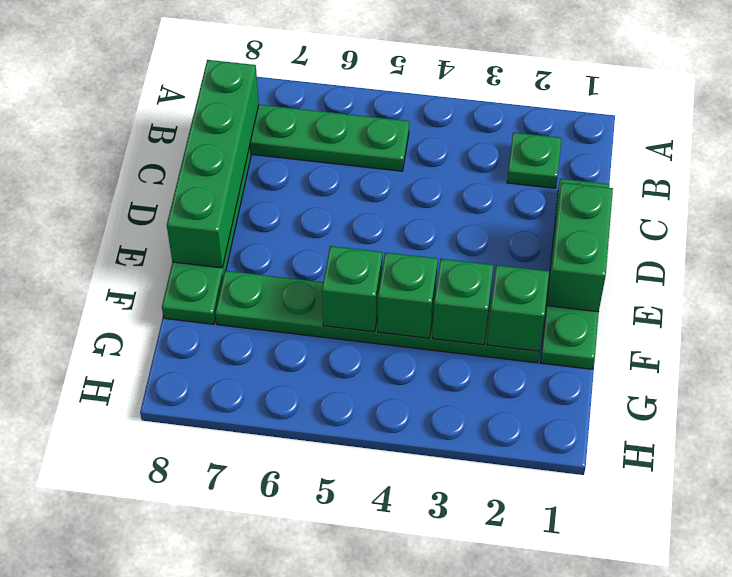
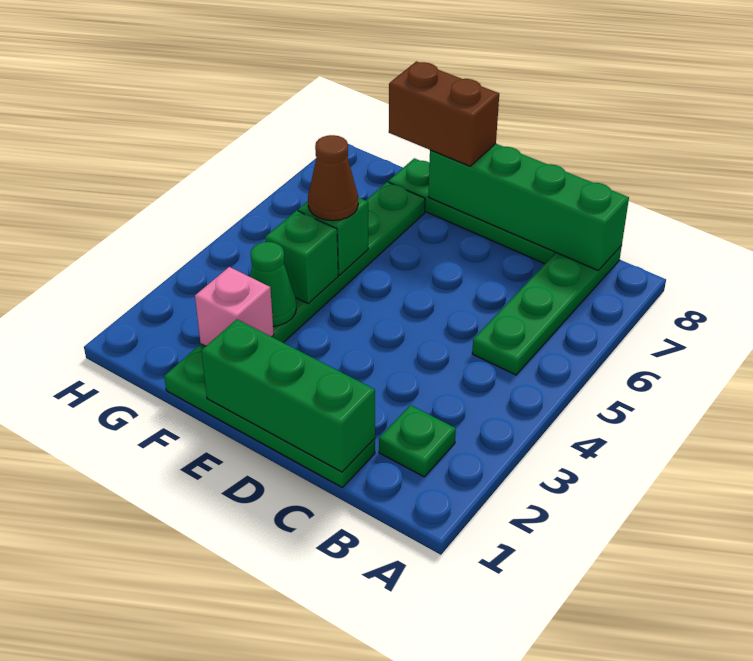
green 1x2 brick [547,182,613,312] -> green 1x3 brick [201,319,375,472]
none -> brown 1x2 brick [389,61,499,166]
green 1x1 brick [487,265,549,351] -> pink 1x1 brick [195,267,274,346]
green 1x1 brick [432,259,493,345] -> green 1x1 cone [250,242,296,326]
none -> brown 1x1 cone [308,135,358,221]

